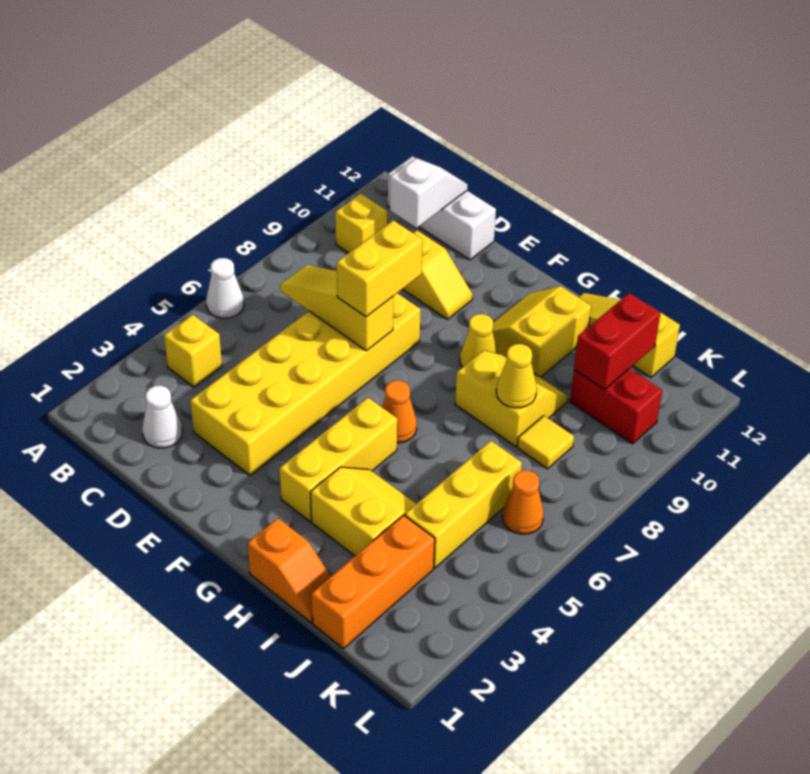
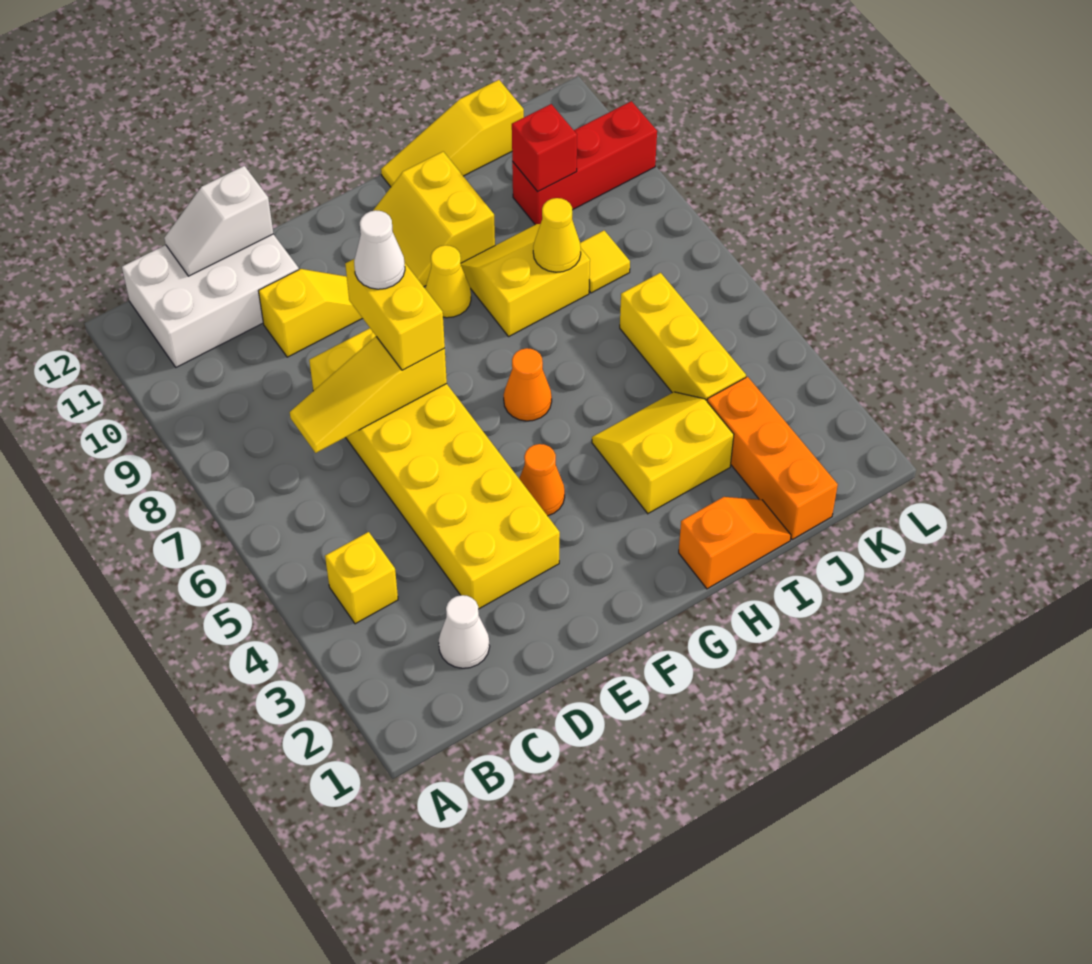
white 1x1 cone [206,258,244,318] -> white 1x1 cone moved to [354,210,405,289]
yellow 1x1 brick [335,194,387,253] -> none
white 1x3 brick [388,156,496,260] -> white 2x3 brick [122,234,299,367]
white 1x2 slope [390,158,468,228] -> white 1x2 slope turned to [164,166,273,276]
yellow 1x3 brick [280,398,397,521] -> none
red 1x2 brick [570,369,662,444] -> red 1x3 brick [512,101,657,225]
red 1x2 brick [574,293,660,390] -> red 1x1 brick [512,104,577,192]
orange 1x1 cone [502,471,544,534] -> orange 1x1 cone moved to [519,444,565,516]

